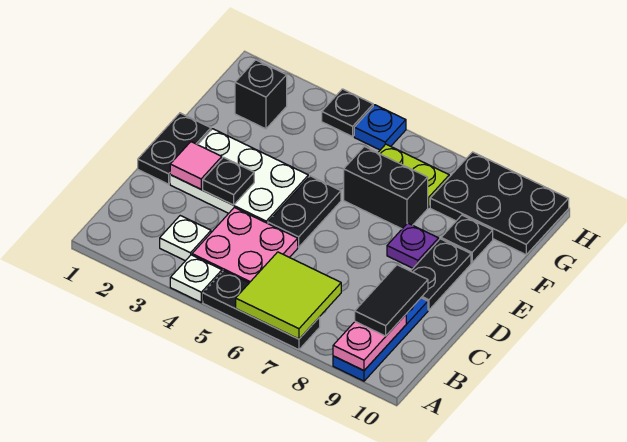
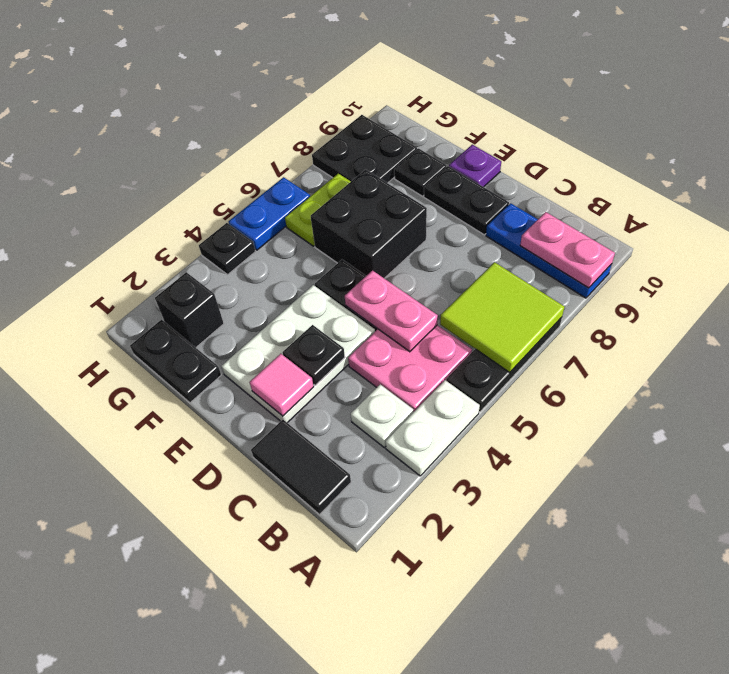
white 1x1 plate [170,255,222,302] -> white 1x2 plate [386,380,480,476]
black 1x2 tile [355,265,428,336] -> black 1x2 tile moved to [251,420,351,514]
none -> pink 1x2 plate [345,270,438,352]
black 1x2 plate [138,113,211,184] -> black 1x2 plate moved to [130,320,221,403]
purple 1x1 plate [387,223,439,268] -> purple 1x1 plate moved to [449,145,501,187]
black 1x2 brick [344,147,428,229] -> black 2x2 brick [311,170,427,278]
black 2x3 plate [430,152,569,255] -> black 2x2 plate [312,115,417,183]
blue 1x1 plate [354,105,406,150] -> blue 1x2 plate [228,177,310,250]

